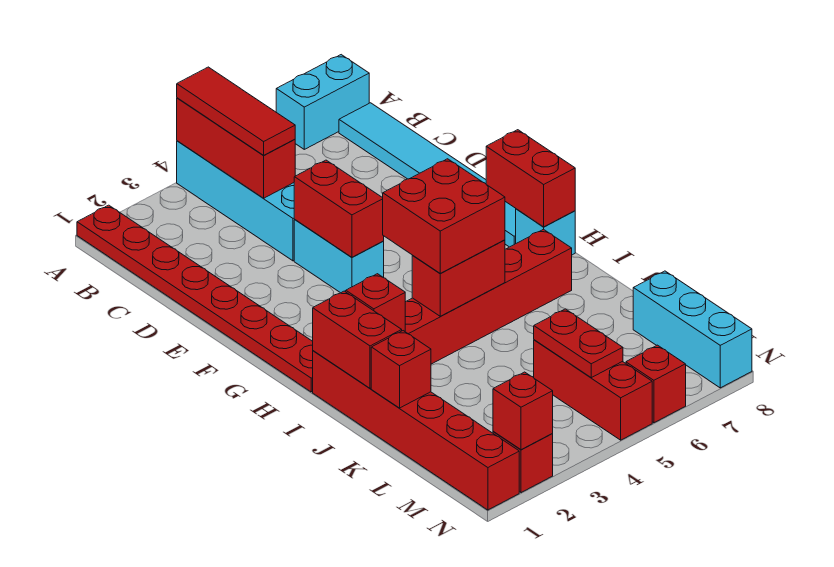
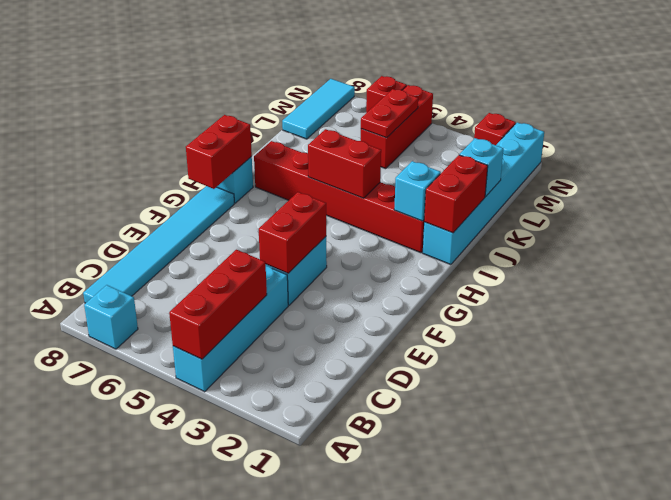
red 1x8 plate [77,205,313,392] -> none
red 1x3 tile [177,67,295,155] -> none
cyan 1x2 brick [276,55,369,149] -> cyan 1x1 brick [84,285,138,349]
red 2x2 brick [383,159,505,274] -> none
red 1x6 brick [313,351,519,510] -> cyan 1x6 brick [423,122,544,265]
red 1x1 brick [346,274,405,331] -> cyan 1x1 brick [394,161,441,221]
red 1x1 brick [371,331,431,408] -> cyan 1x1 brick [460,138,504,197]
cyan 1x3 brick [633,271,752,388] -> cyan 1x3 tile [282,79,355,139]
red 1x1 brick [493,372,553,450] -> none

